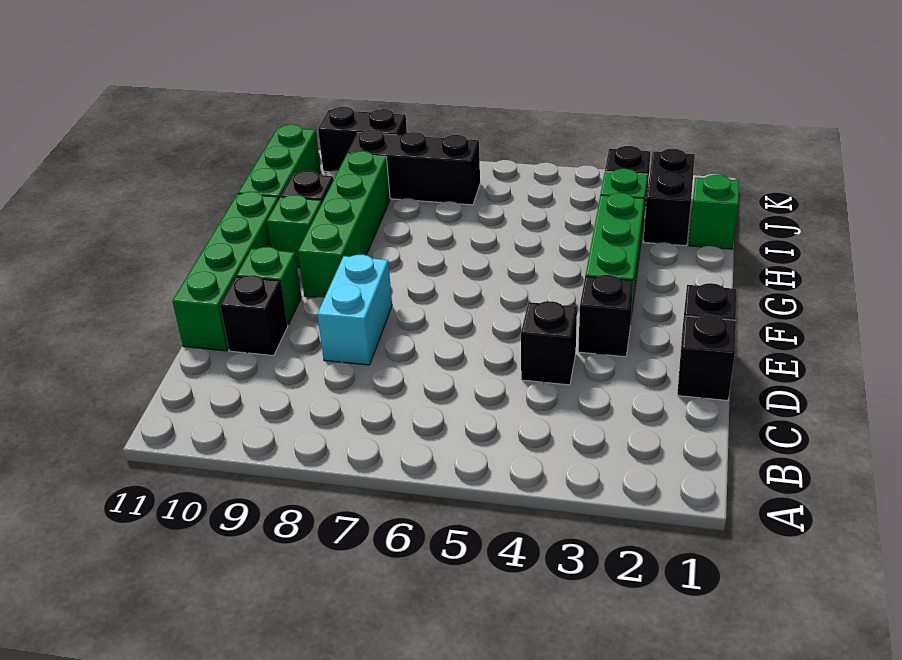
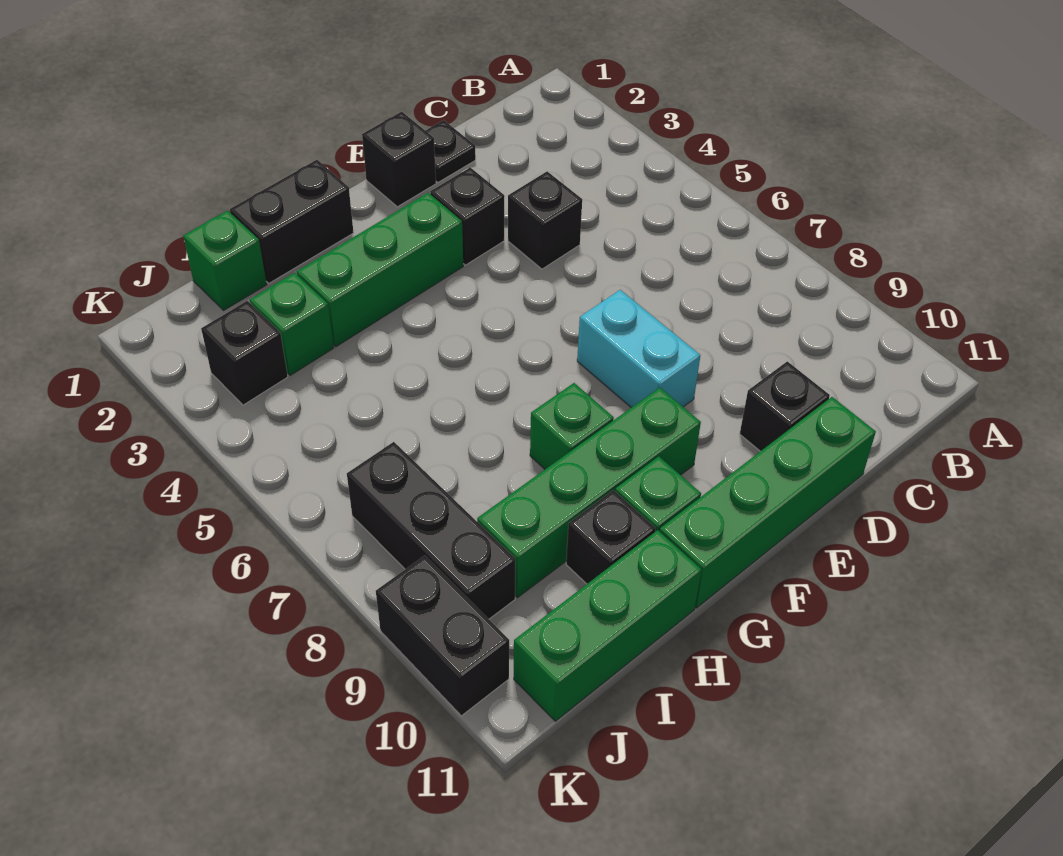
black 1x1 brick [677,315,736,401] -> black 1x1 plate [426,120,476,182]
cyan 1x2 brick [317,255,392,365] -> cyan 1x2 brick turned to [577,290,700,408]
green 1x1 brick [237,247,302,325] -> green 1x1 brick moved to [530,383,614,469]
black 1x2 brick [643,149,695,246] -> black 1x2 brick moved to [230,160,354,283]

